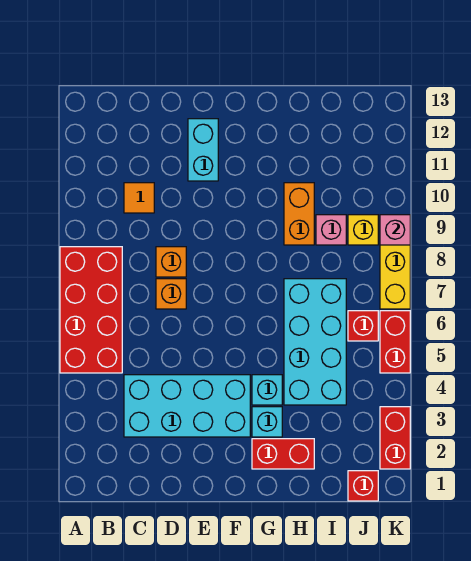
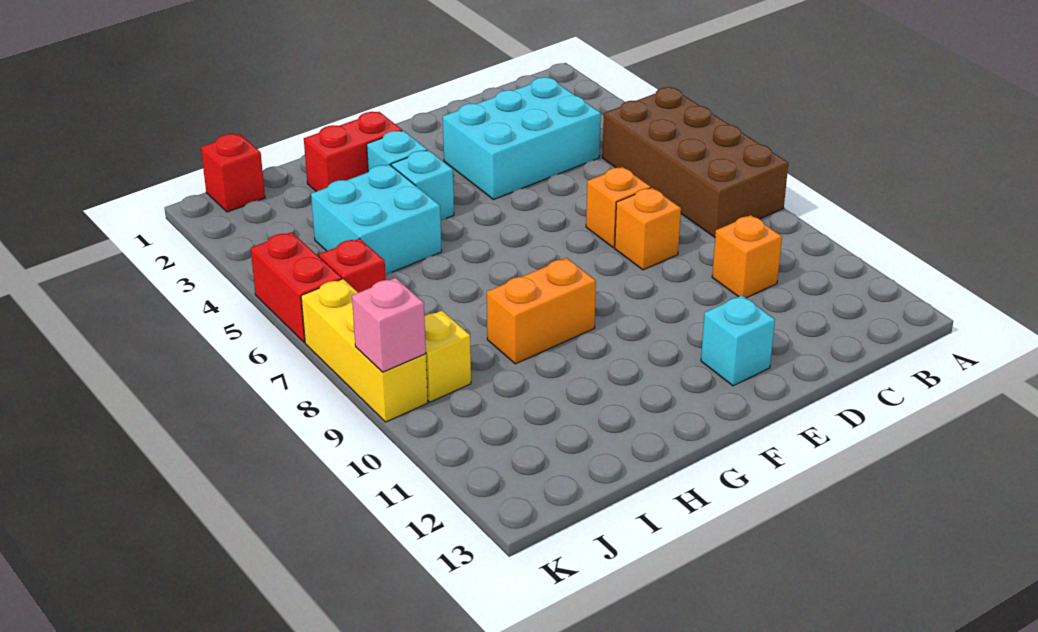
red 2x4 brick [60,247,122,373] -> brown 2x4 brick [602,87,788,237]
cyan 2x4 brick [124,375,250,437] -> cyan 2x3 brick [443,77,601,200]
orange 1x1 tile [124,183,154,213] -> orange 1x1 brick [712,215,782,298]
cyan 1x2 brick [188,119,218,181] -> cyan 1x1 brick [701,296,775,386]
cyan 2x4 brick [284,279,346,405] -> cyan 2x2 brick [311,165,442,275]
orange 1x2 brick [284,183,314,245] -> orange 1x2 brick turned to [487,258,596,364]
pink 1x1 brick [316,215,346,245] -> none
red 1x2 brick [380,407,410,469] -> none

